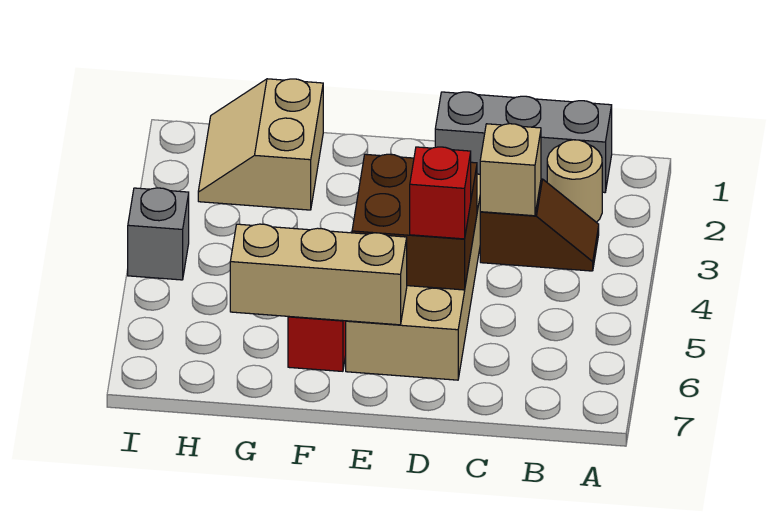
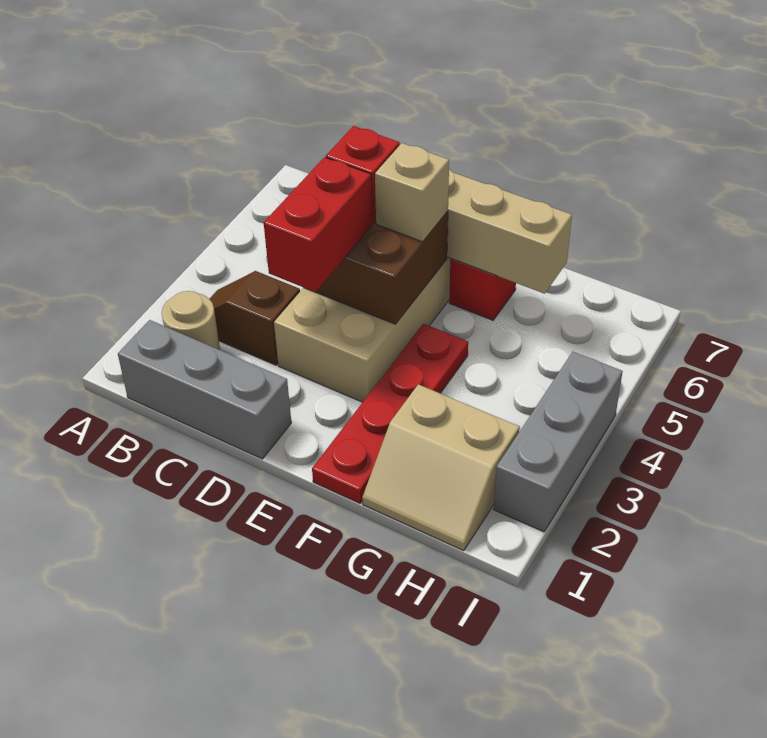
tan 1x1 brick [480,124,541,216] -> tan 1x1 brick moved to [375,143,449,242]
none -> red 1x2 brick [264,157,373,292]
none -> red 1x4 plate [312,324,468,503]
tan 2x2 slope [198,79,323,210] -> tan 2x2 slope turned to [362,384,520,551]
grey 1x1 brick [128,188,189,280] -> grey 1x3 brick [494,352,623,532]

